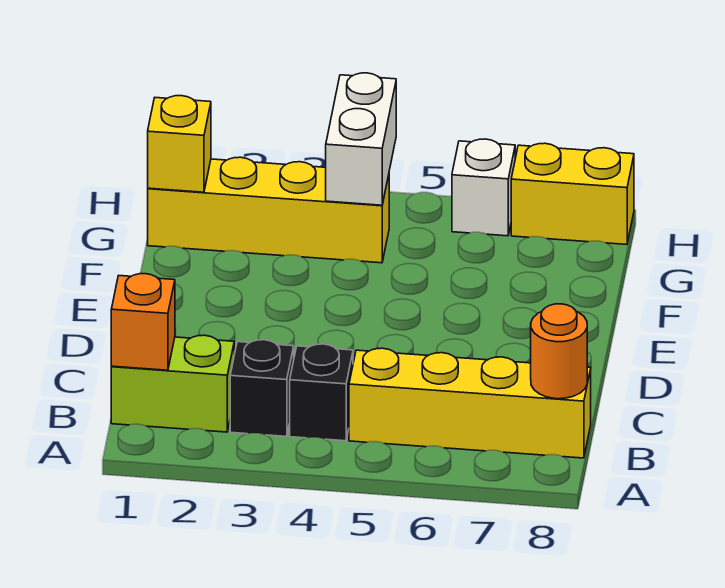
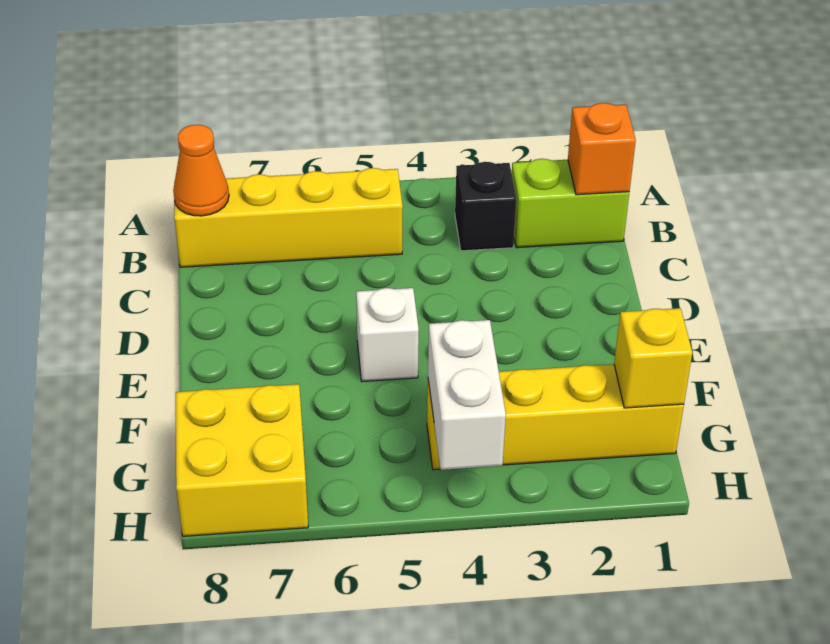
black 1x1 brick [290,344,353,441] -> none
orange 1x1 round brick [531,304,587,399] -> orange 1x1 cone [173,125,229,216]
white 1x1 brick [452,139,515,236] -> white 1x1 brick moved to [356,288,419,382]
yellow 1x2 brick [511,143,634,245] -> yellow 2x2 brick [176,384,308,536]

